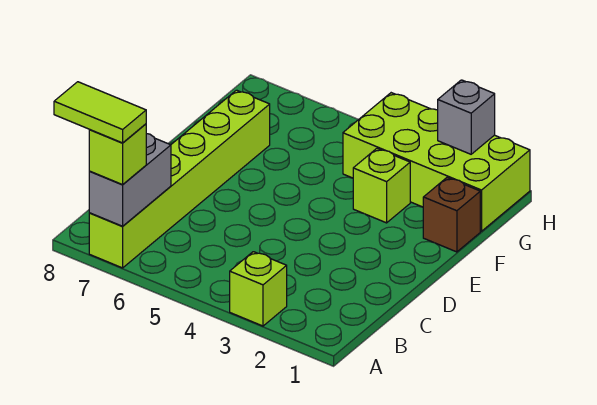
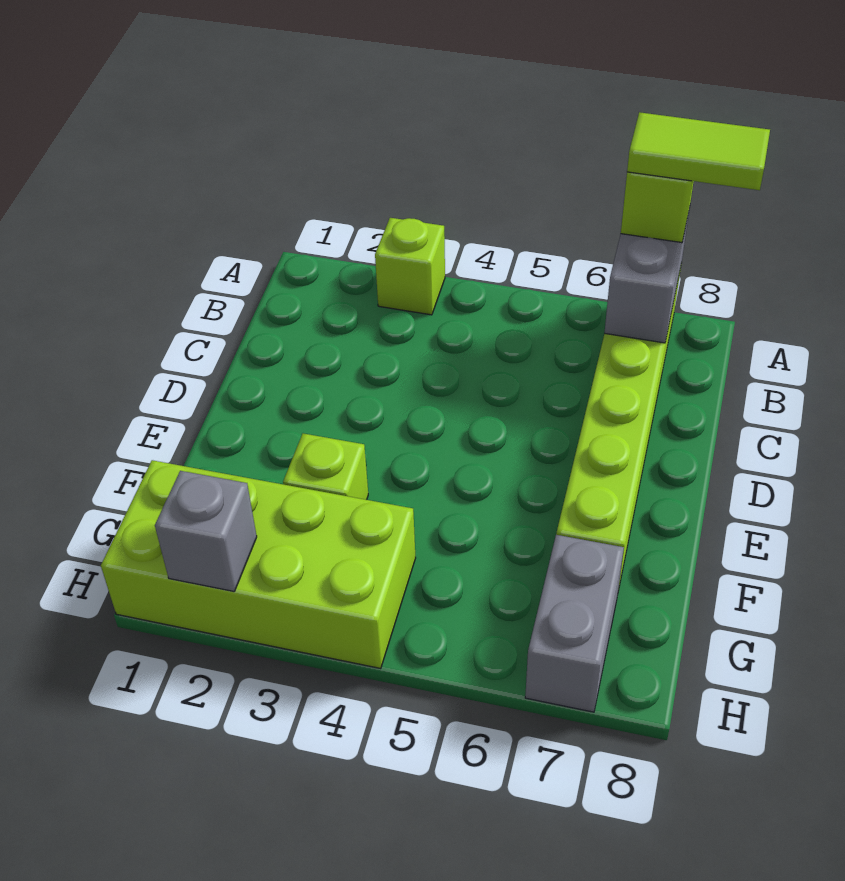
brown 1x1 brick [423,178,480,252] -> none
none -> grey 1x2 brick [525,535,624,712]

